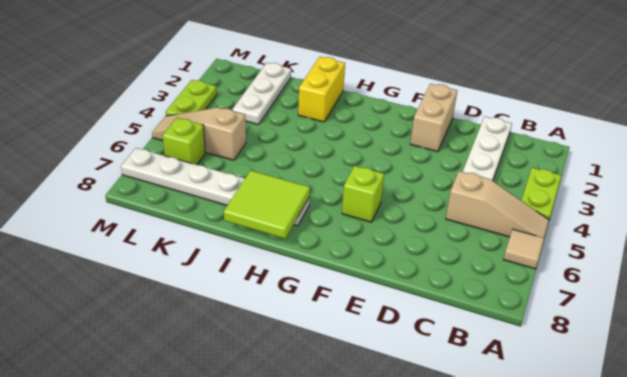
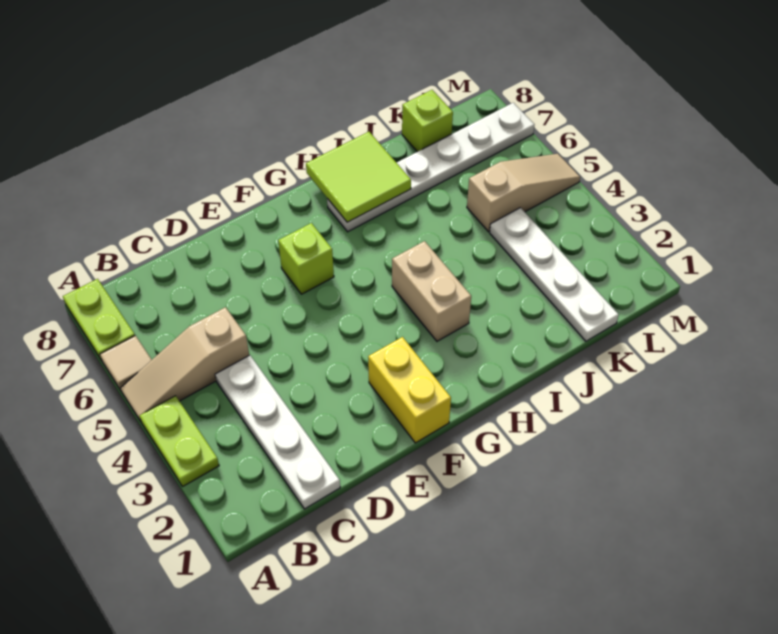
tan 1x2 brick [411,84,457,152] -> tan 1x2 brick moved to [392,241,471,341]
yellow 1x2 brick [298,57,345,122] -> yellow 1x2 brick moved to [368,337,451,443]
white 1x3 plate [233,63,291,125] -> white 1x4 plate [490,208,619,341]
lime 1x1 brick [163,118,205,165] -> lime 1x1 brick moved to [402,90,453,152]
lime 1x2 plate [166,80,217,116] -> lime 1x2 plate moved to [63,279,135,361]

